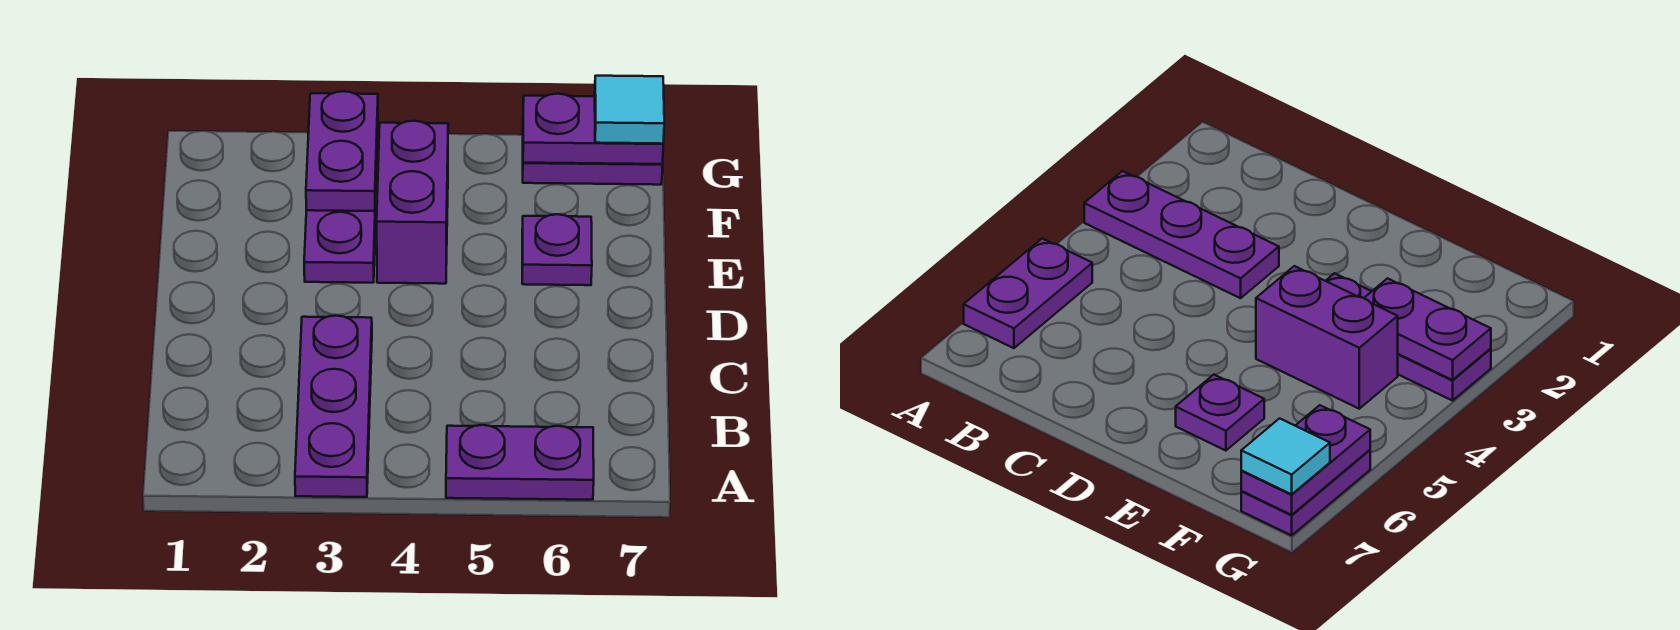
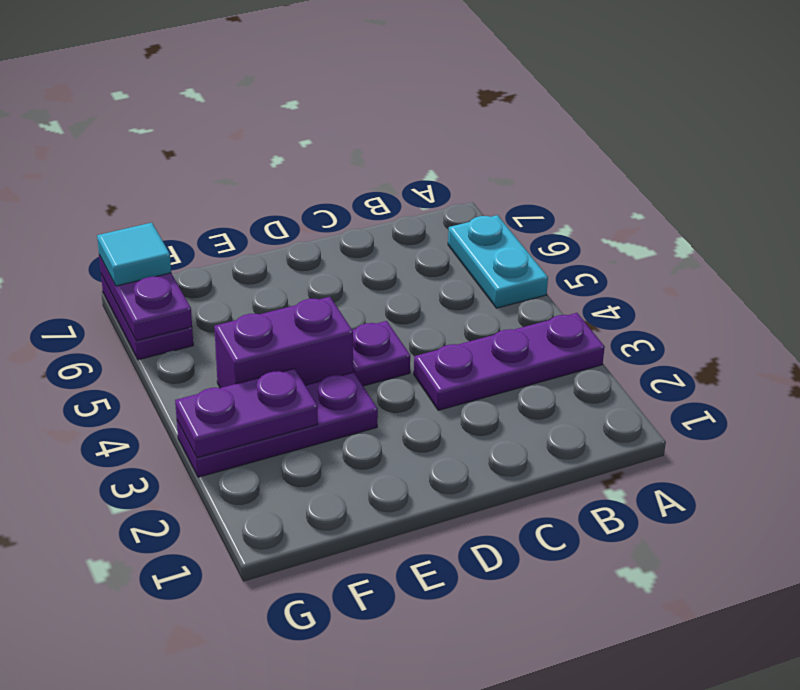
purple 1x2 plate [446,425,594,500] -> cyan 1x2 plate [448,215,548,308]
purple 1x1 plate [522,214,592,285] -> purple 1x1 plate moved to [353,321,410,386]

